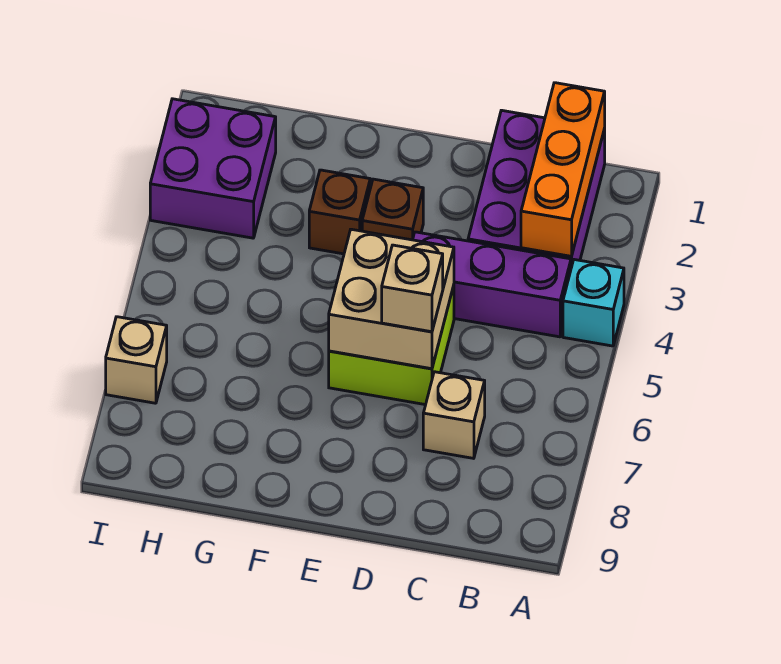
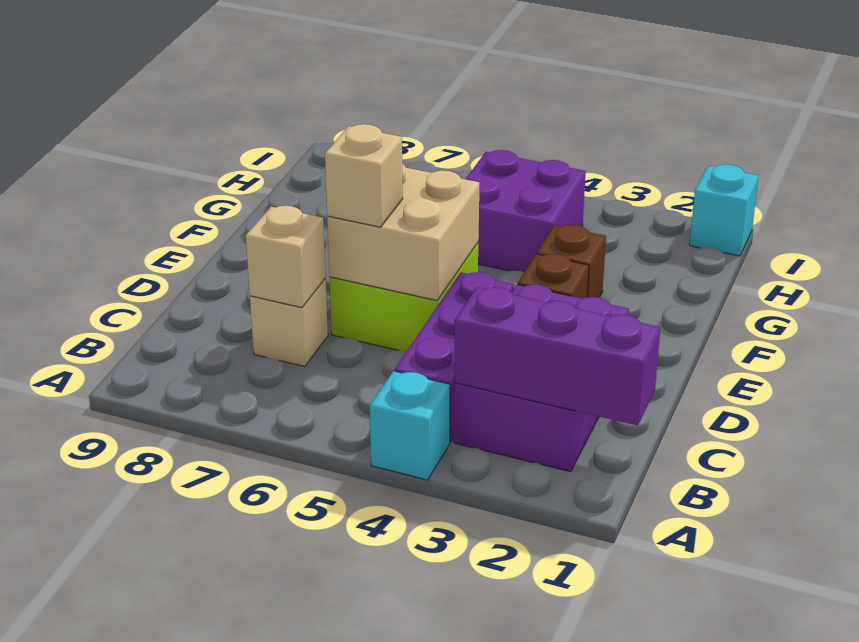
purple 2x3 brick [468,110,605,268] -> purple 2x3 brick turned to [454,284,629,472]
orange 1x3 brick [521,83,605,256] -> purple 1x3 brick [454,287,661,426]
purple 2x2 brick [150,99,276,238] -> purple 2x2 brick moved to [466,150,586,272]
none -> cyan 1x1 brick [690,164,759,256]
tan 1x1 brick [106,317,167,403] -> tan 1x1 brick moved to [246,206,326,308]

